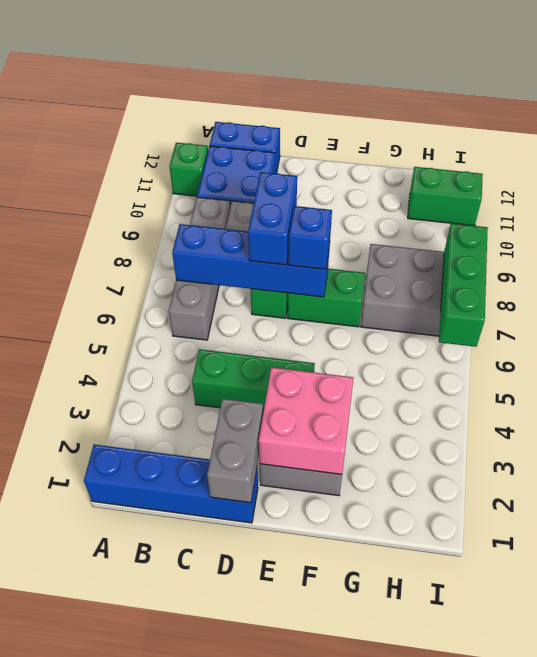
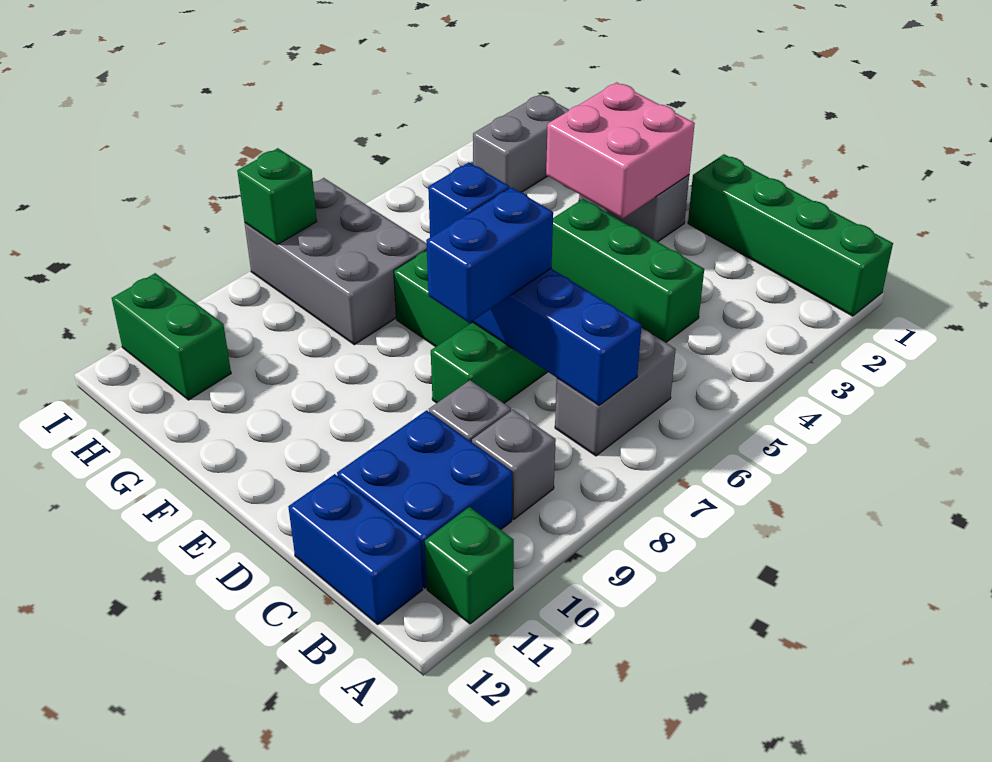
blue 1x4 brick [84,444,258,523] -> green 1x4 brick [688,154,893,316]
grey 1x2 brick [207,399,263,503] -> grey 1x2 brick moved to [473,94,569,192]
green 1x3 brick [439,223,488,347] -> green 1x1 brick [237,148,317,244]

